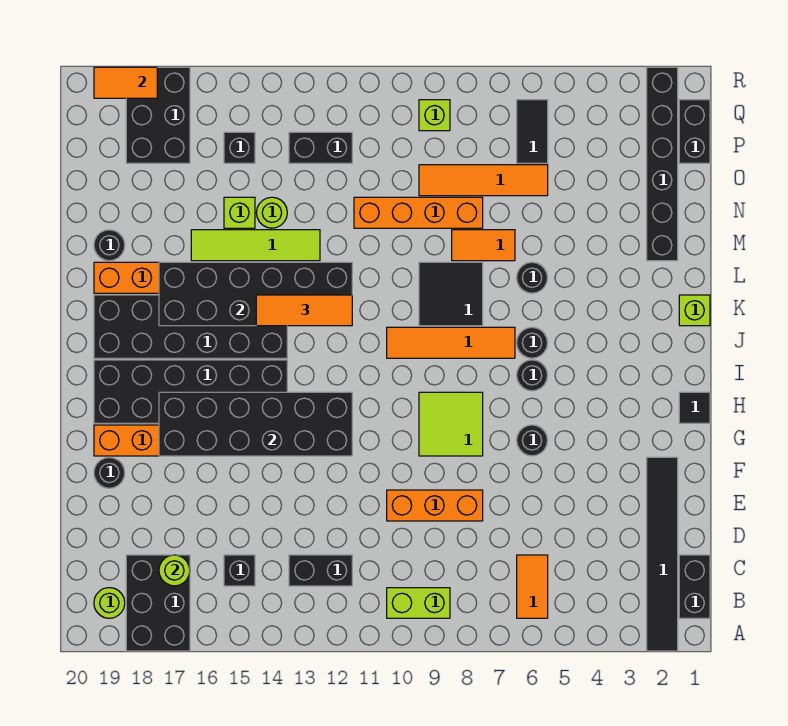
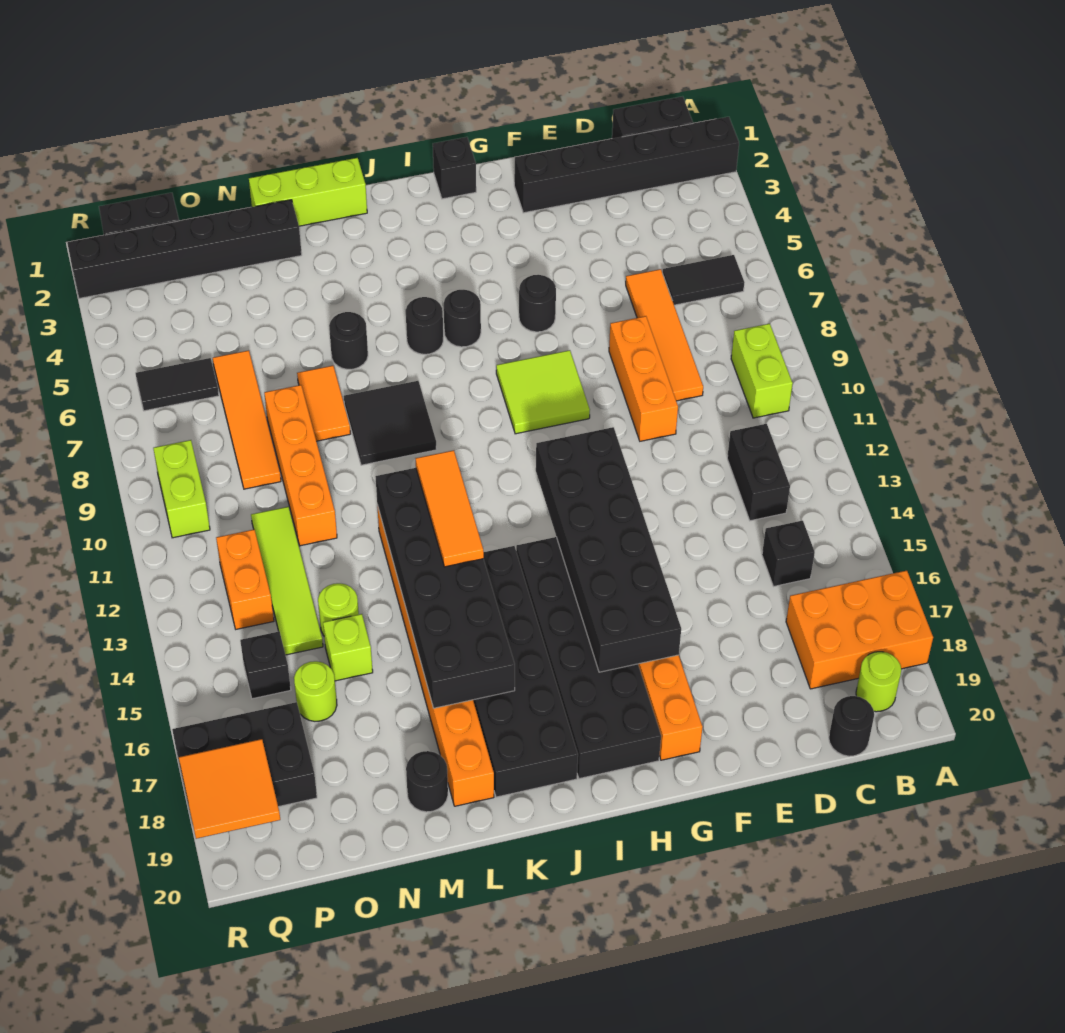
black 1x6 tile [647,457,678,651] -> black 1x6 brick [514,117,739,213]
black 2x3 brick [126,555,190,651] -> orange 2x3 brick [786,571,933,689]
orange 1x2 tile [517,555,548,618] -> black 1x2 tile [663,255,744,305]
lime 1x1 round brick [159,555,190,586] -> lime 1x1 round brick moved to [294,661,337,721]
black 1x1 round brick [94,457,125,488] -> black 1x1 round brick moved to [829,696,874,756]
black 1x1 tile [679,392,710,423] -> black 1x1 brick [433,137,476,199]
orange 1x4 tile [387,327,515,358] -> orange 1x4 tile moved to [626,269,703,401]
lime 1x1 brick [679,295,710,326] -> lime 1x3 brick [249,158,367,226]
lime 1x4 tile [191,230,320,261] -> lime 1x4 tile moved to [251,507,323,655]
black 1x2 brick [289,132,352,163] -> orange 1x2 brick [216,529,274,629]
lime 1x1 brick [419,100,450,131] -> lime 1x2 brick [153,440,210,538]
orange 1x2 tile [94,67,157,98] -> orange 2x2 tile [178,739,280,839]

